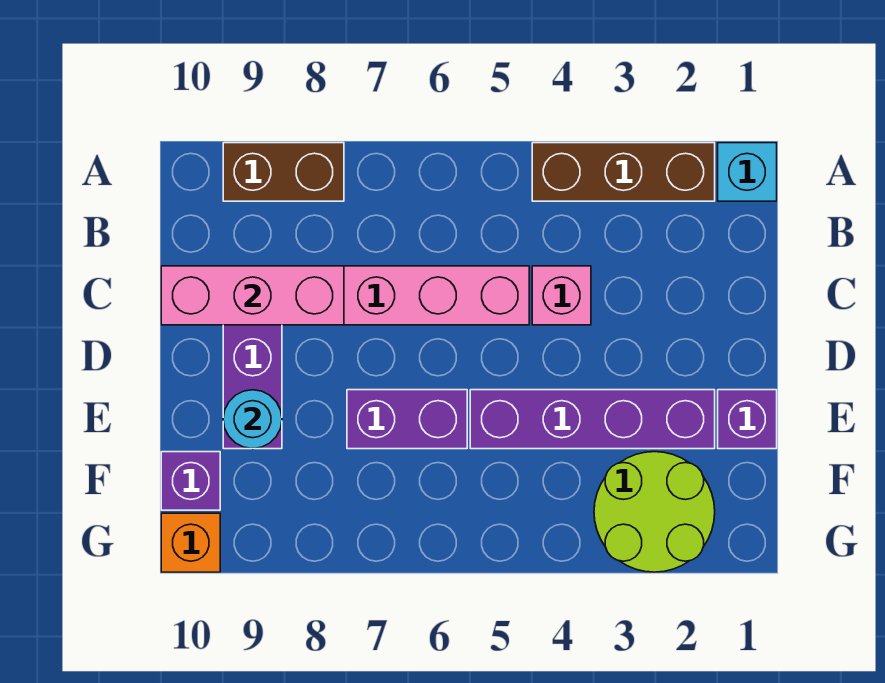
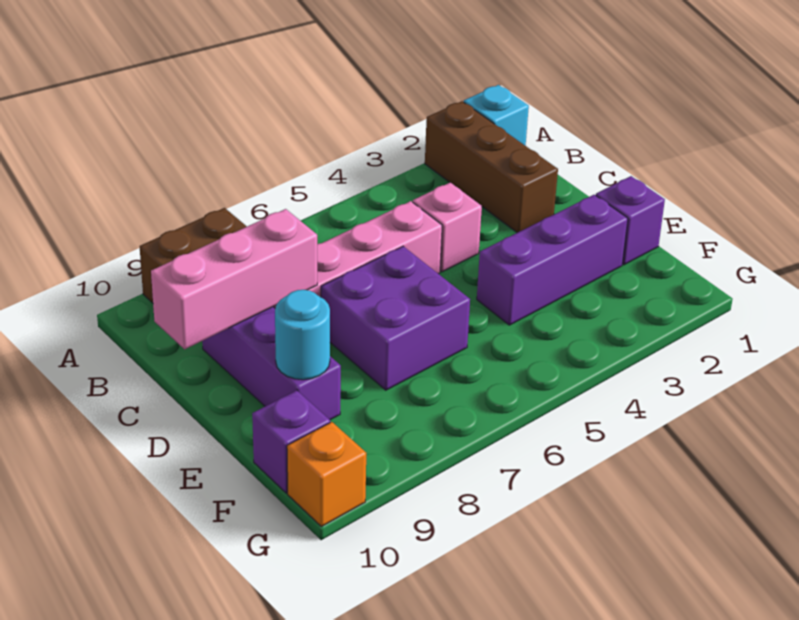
brown 1x3 brick [532,143,715,201] -> brown 1x3 brick turned to [425,101,558,233]
purple 1x4 brick [470,390,715,449] -> purple 1x3 brick [477,195,628,325]
purple 1x2 brick [347,390,467,449] -> purple 2x2 brick [321,246,470,390]
lime 2x2 round brick [594,452,715,572] -> none

